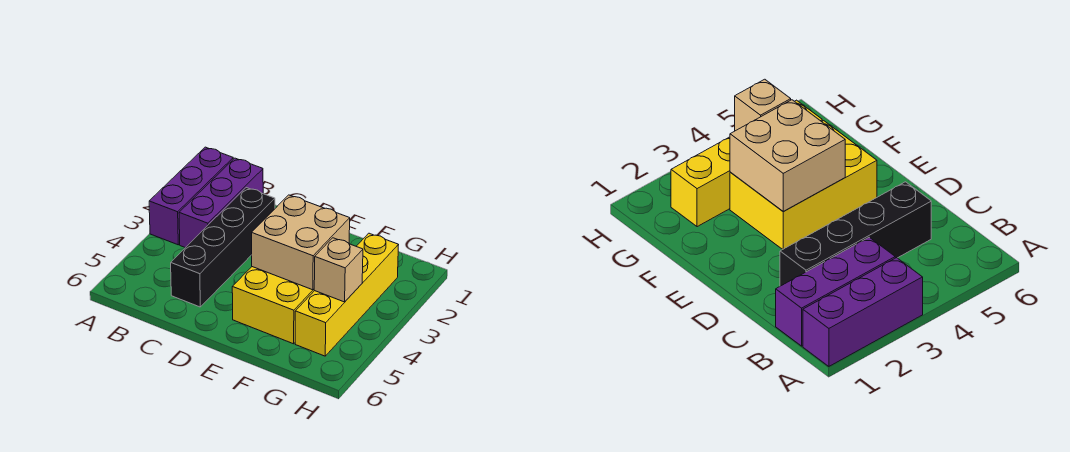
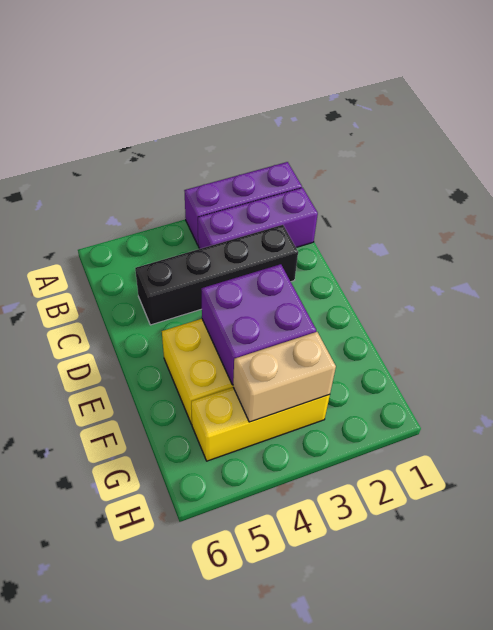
tan 2x2 brick [252,195,350,290] -> purple 2x2 brick [201,264,316,385]
yellow 1x4 brick [295,233,398,356] -> yellow 1x3 brick [191,387,330,461]
tan 1x1 brick [314,238,363,302] -> tan 1x2 brick [233,332,336,422]

